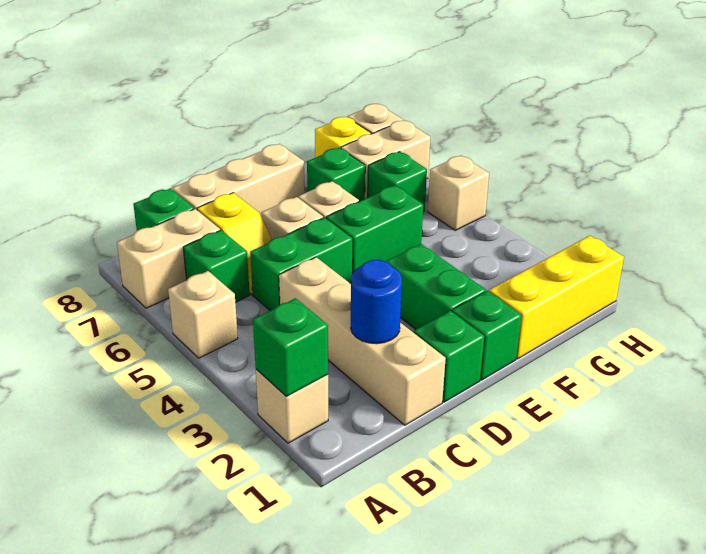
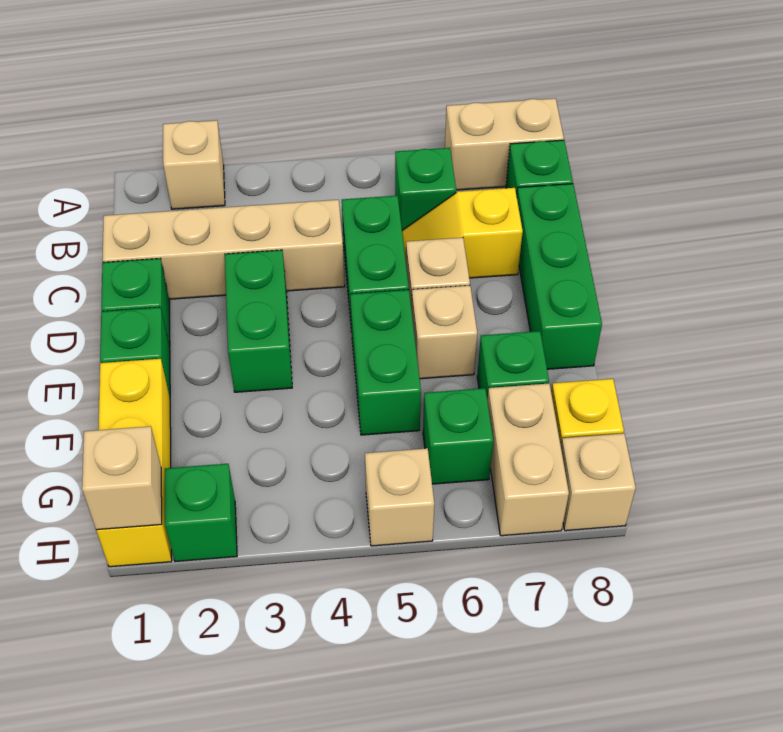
green 1x1 brick [253,298,328,396] -> green 1x1 brick moved to [165,464,237,562]
tan 1x1 brick [168,271,238,358] -> tan 1x1 brick moved to [82,426,162,530]
tan 1x2 brick [117,209,220,308] -> tan 1x2 brick turned to [445,98,564,190]
blue 1x1 round brick [351,260,402,344] -> none
tan 1x3 brick [172,144,305,217] -> green 1x3 brick [517,184,602,369]
green 1x2 brick [386,244,486,329] -> green 1x2 brick turned to [225,250,292,392]

